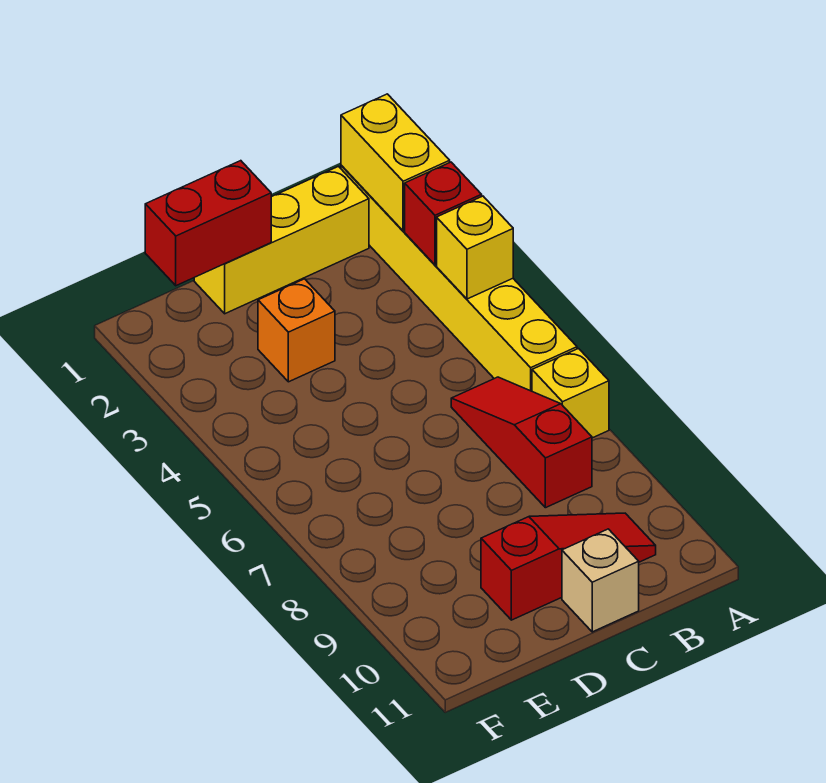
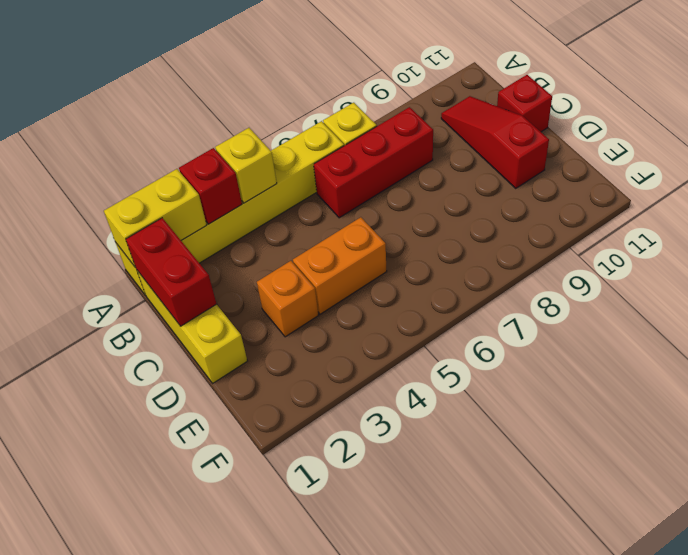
red 1x3 slope [451,377,592,508] -> red 1x3 brick [314,107,433,218]
tan 1x1 brick [562,529,639,632] -> red 1x1 brick [497,75,552,132]
red 1x2 brick [145,161,271,286] -> red 1x2 brick moved to [126,218,216,326]
none -> orange 1x2 brick [293,217,387,314]

